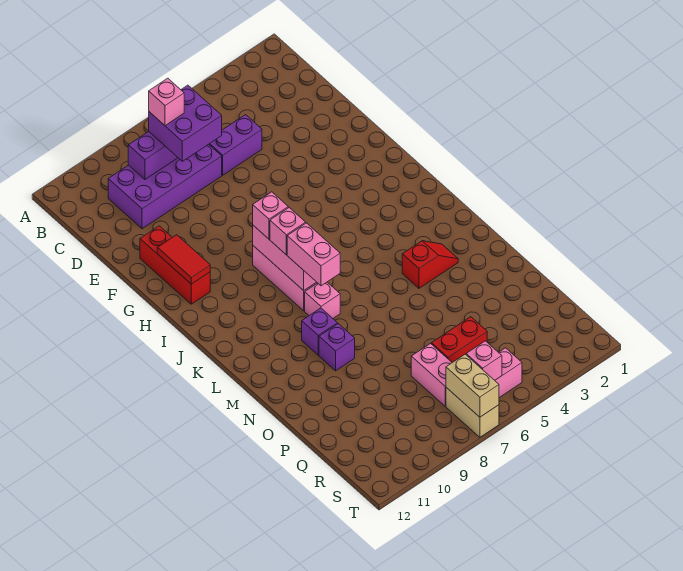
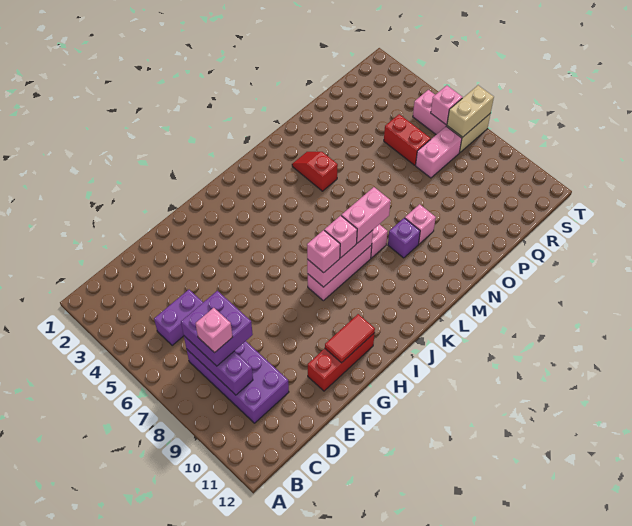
purple 1x2 brick [209,115,262,175] -> purple 1x2 brick turned to [154,290,203,346]
purple 1x1 brick [319,324,355,371] -> pink 1x1 brick [405,204,436,244]

